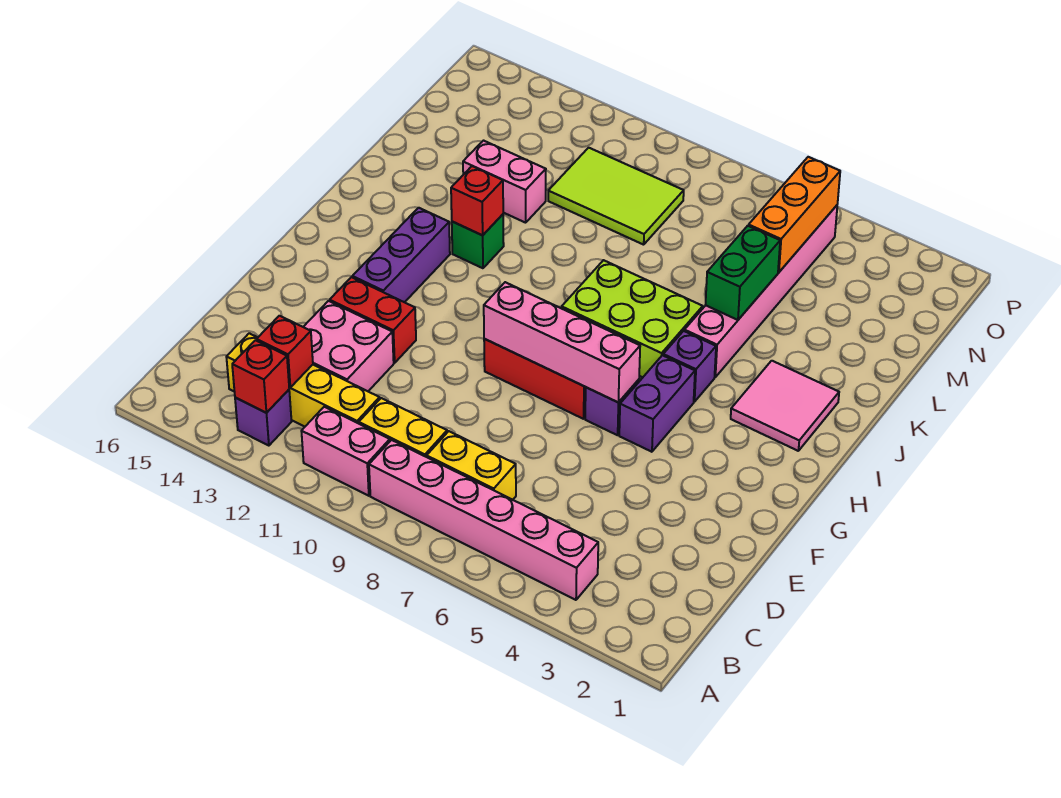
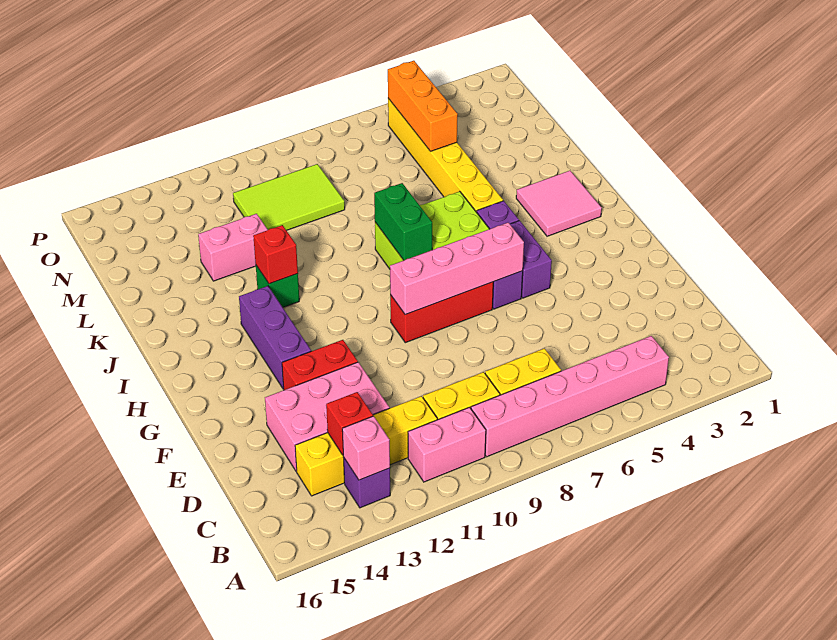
red 1x1 brick [232,340,289,413] -> pink 1x1 brick [342,416,390,480]
pink 2x2 brick [304,301,394,391] -> pink 2x3 brick [265,362,389,471]
pink 1x6 brick [684,205,837,377] -> yellow 1x6 brick [388,98,503,212]
green 1x2 brick [706,226,780,320] -> green 1x2 brick moved to [374,183,432,260]

